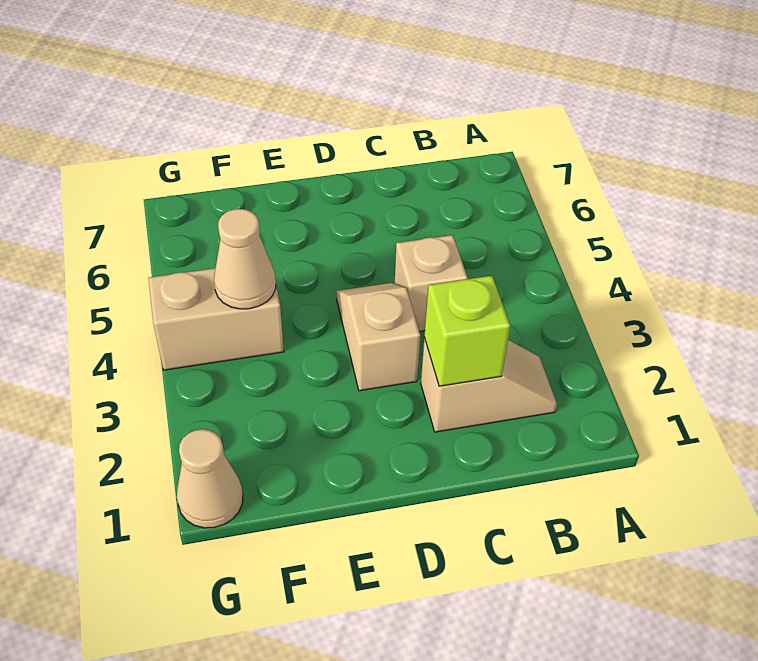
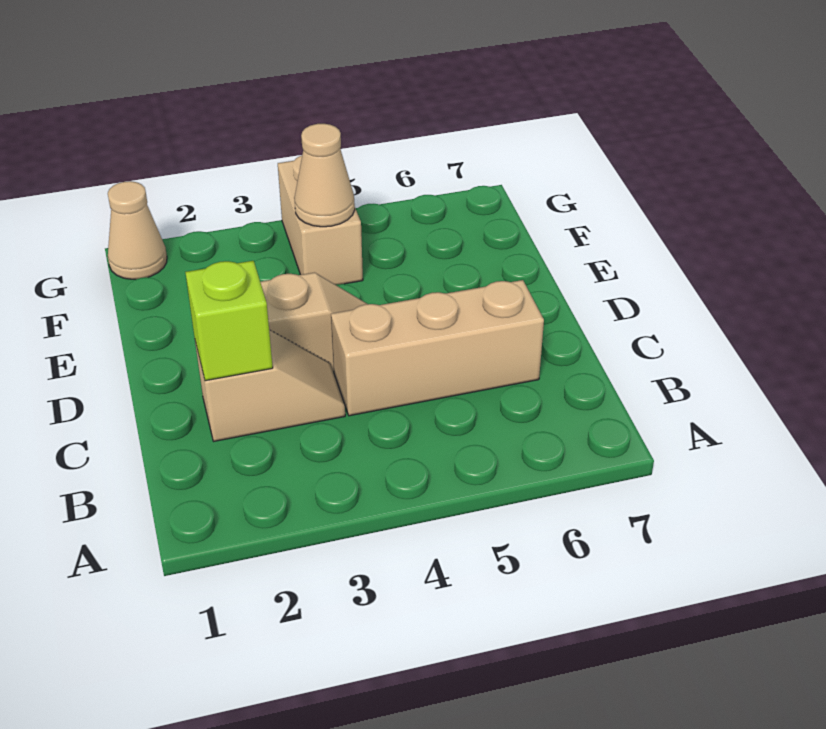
tan 1x2 slope [421,338,557,432] -> tan 1x2 slope turned to [195,330,345,441]
tan 1x1 brick [395,235,468,331] -> tan 1x3 brick [331,280,544,416]

